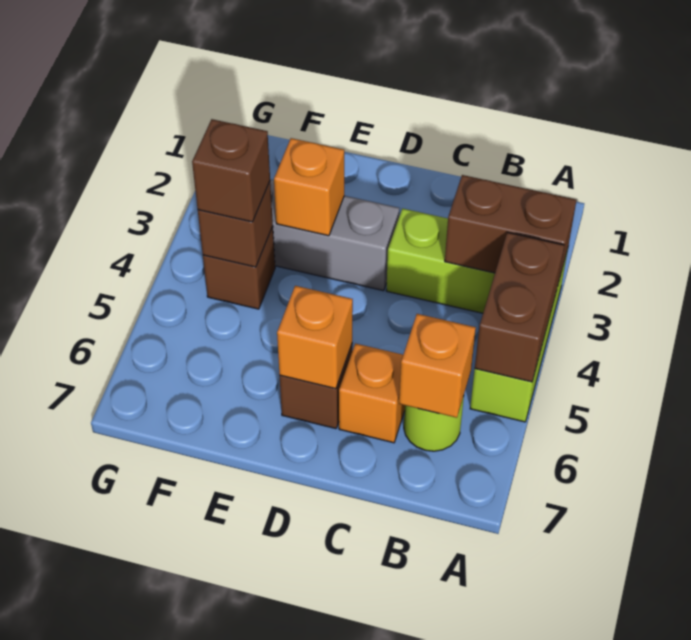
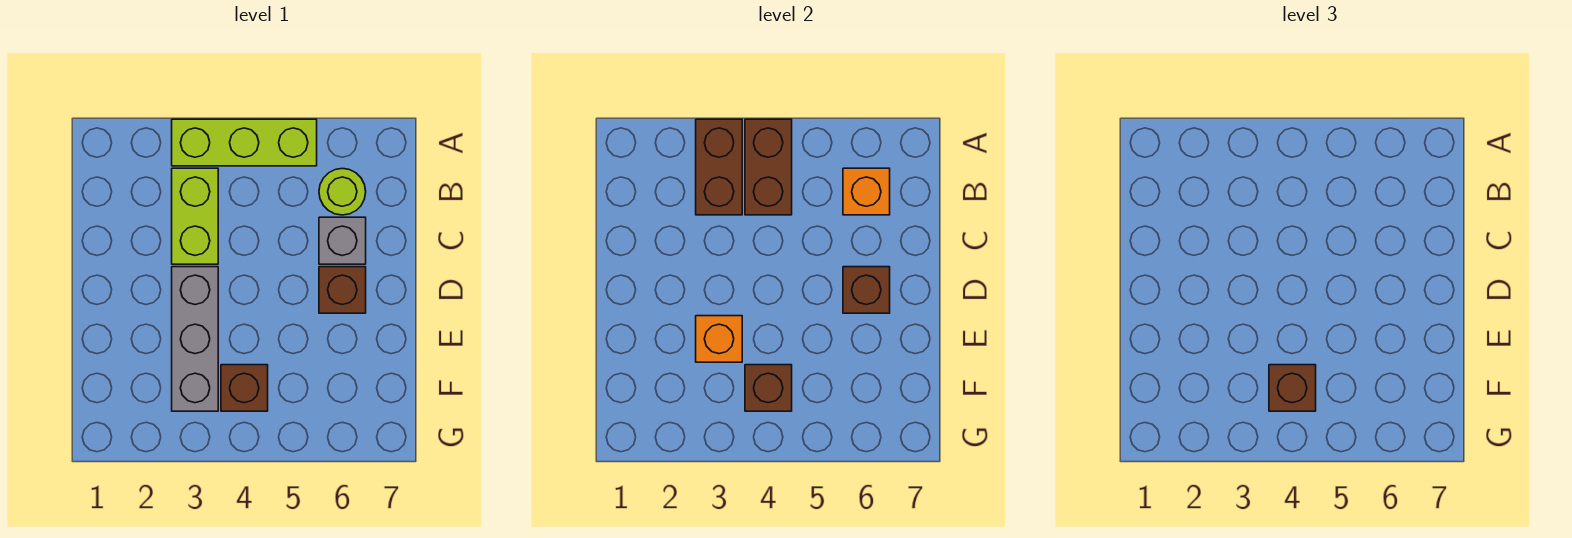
brown 1x2 brick [475,232,564,382] -> brown 1x2 brick turned to [745,119,792,215]
orange 1x1 brick [339,343,405,443] -> grey 1x1 brick [319,217,366,264]
orange 1x1 brick [277,286,353,389] -> brown 1x1 brick [843,267,890,313]

